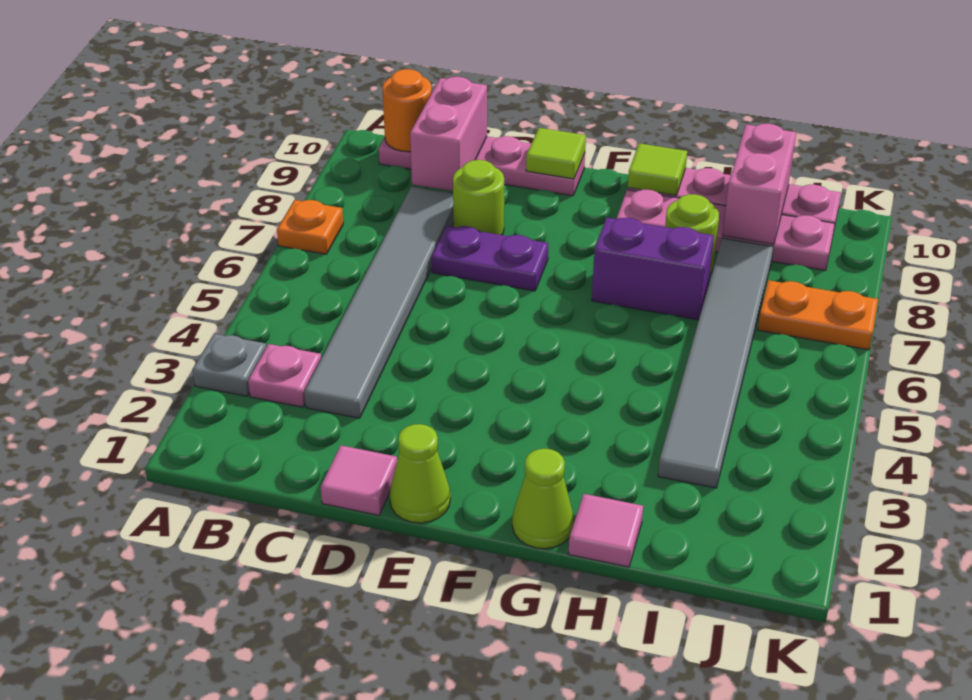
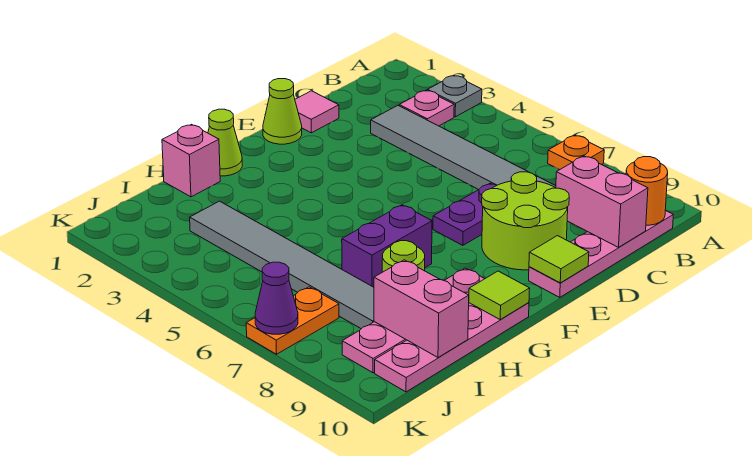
lime 1x1 round brick [453,160,504,235] -> lime 2x2 round brick [482,172,569,270]
pink 1x1 tile [568,494,643,567] -> pink 1x1 brick [162,124,220,197]
none -> purple 1x1 cone [255,262,298,334]

